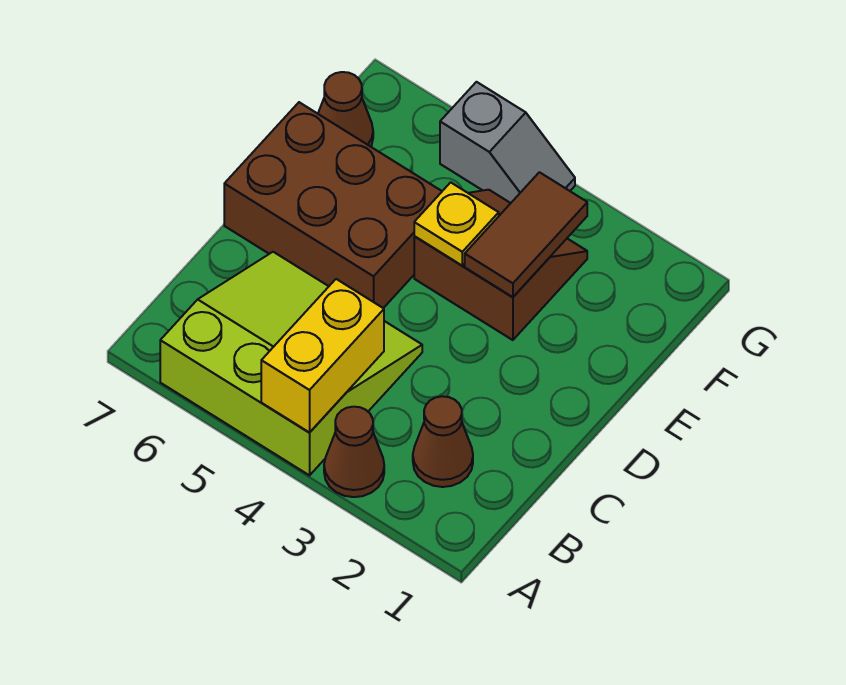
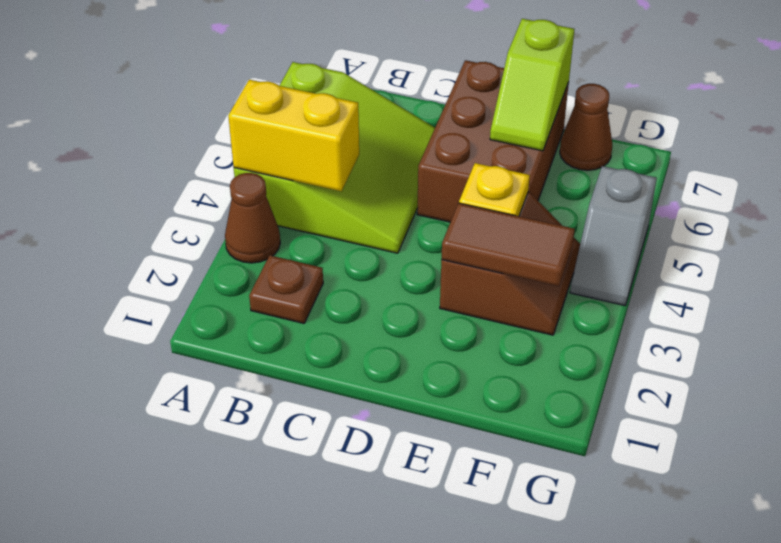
brown 1x1 cone [413,396,473,487] -> brown 1x1 plate [249,255,323,323]
none -> lime 1x2 slope [490,19,574,151]

